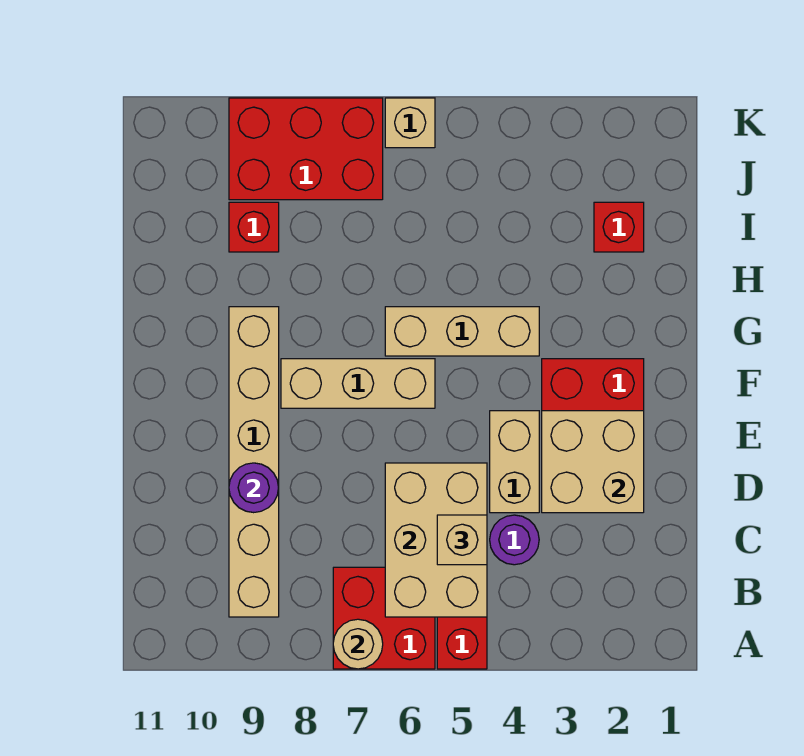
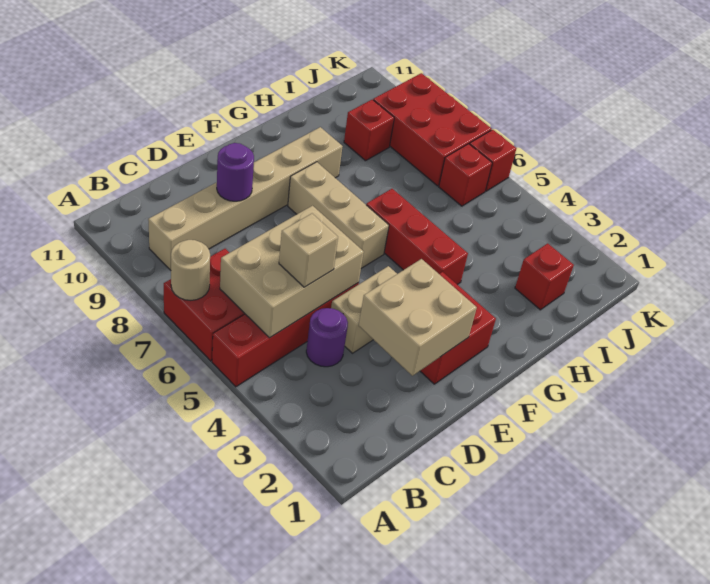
tan 1x3 brick [385,307,539,356] -> red 1x3 brick [366,189,468,285]
none -> red 1x1 brick [439,144,492,206]
tan 1x1 brick [385,98,435,148] -> red 1x1 brick [470,130,516,191]

